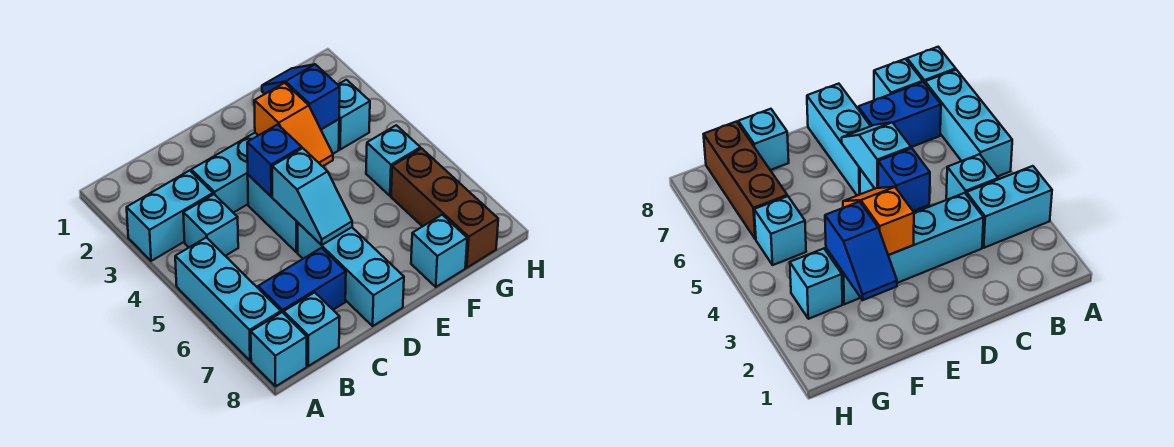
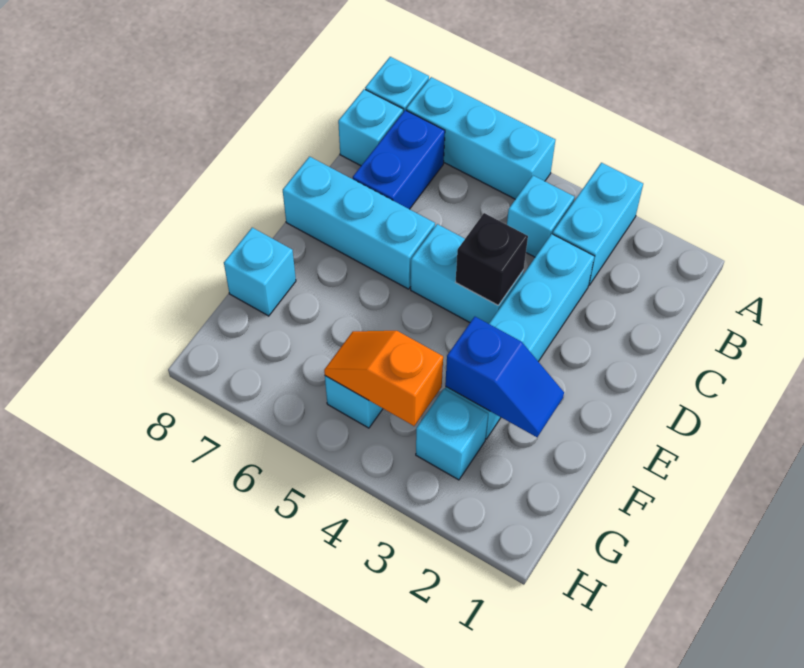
blue 1x1 brick [247,124,302,196] -> black 1x1 brick [455,213,528,305]
cyan 1x2 slope [272,148,352,245] -> none
orange 1x2 slope [254,83,333,166] -> orange 1x2 slope moved to [324,331,443,426]
brown 1x3 brick [391,148,498,268] -> none

